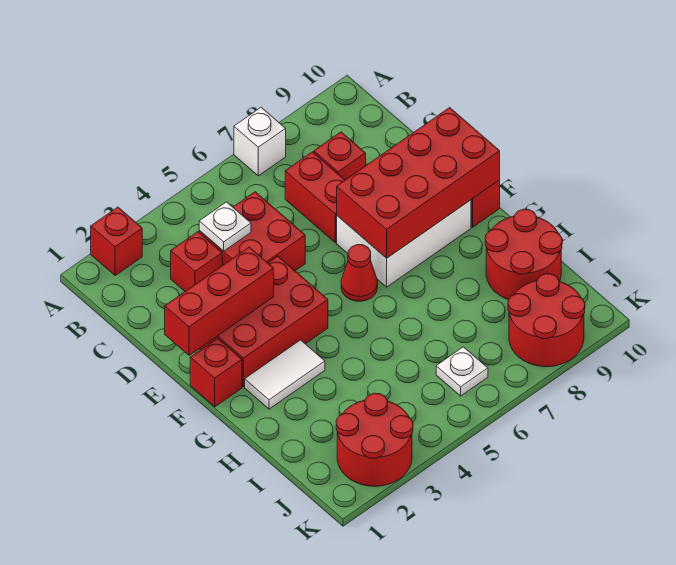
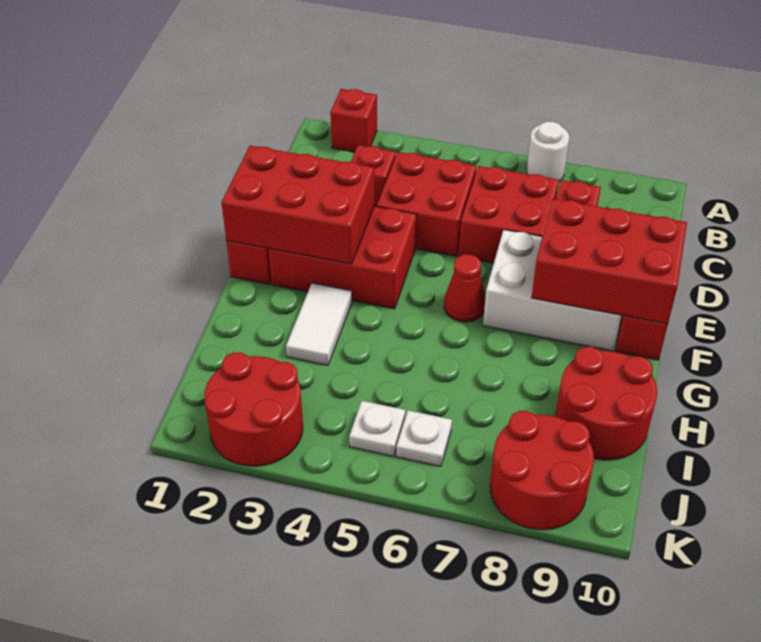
white 1x1 brick [234,108,286,176] -> white 1x1 round brick [527,122,569,181]
white 1x1 plate [199,202,251,251] -> white 1x1 plate moved to [349,401,405,457]
red 1x2 brick [285,152,345,243] -> red 2x2 brick [459,166,559,263]
red 1x3 brick [165,247,274,356] -> red 2x3 brick [221,146,374,264]
red 2x4 brick [337,107,500,258] -> red 2x3 brick [531,199,687,324]
white 1x2 tile [245,340,325,409] -> white 1x2 tile turned to [286,283,352,365]

